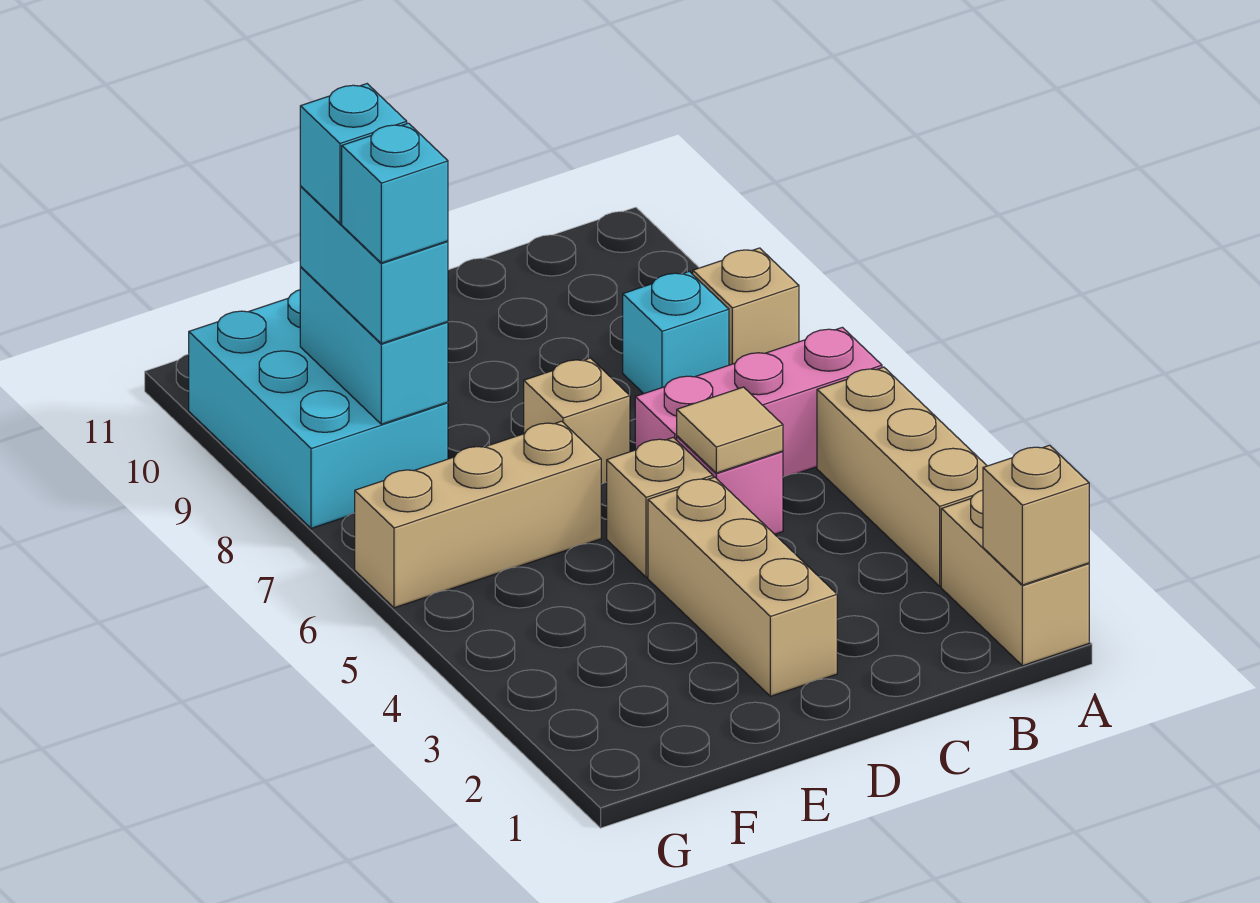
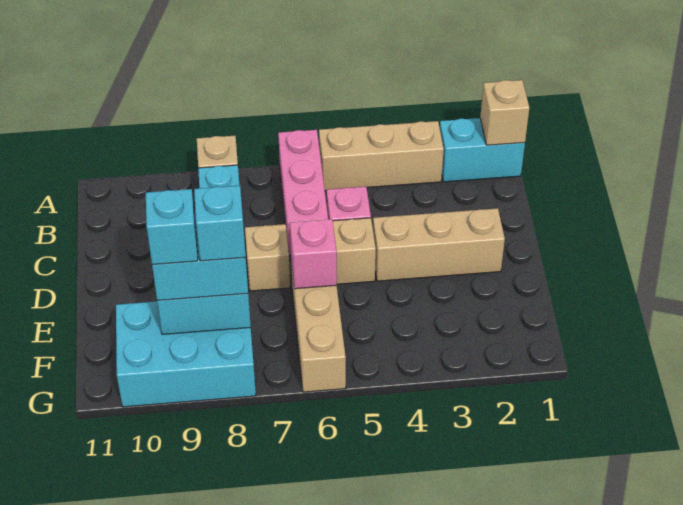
tan 1x2 brick [941,490,1089,666] -> cyan 1x2 brick [440,118,525,182]
tan 1x1 tile [677,387,783,473] -> none
none -> pink 1x1 brick [290,219,337,289]

